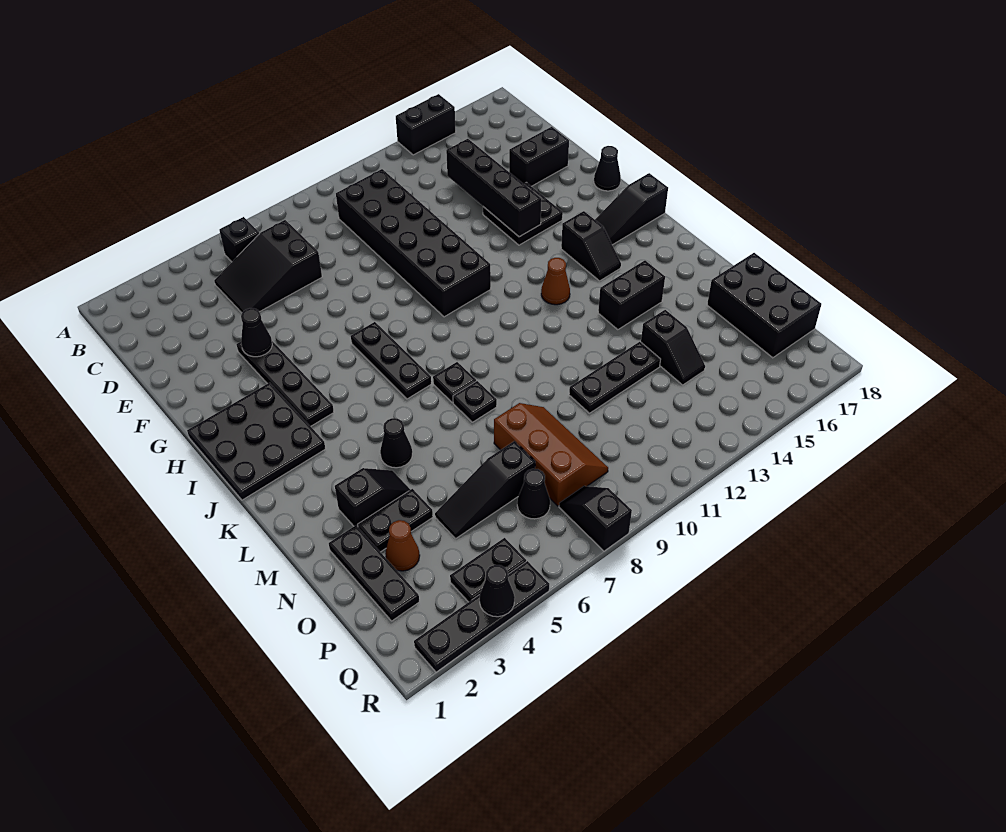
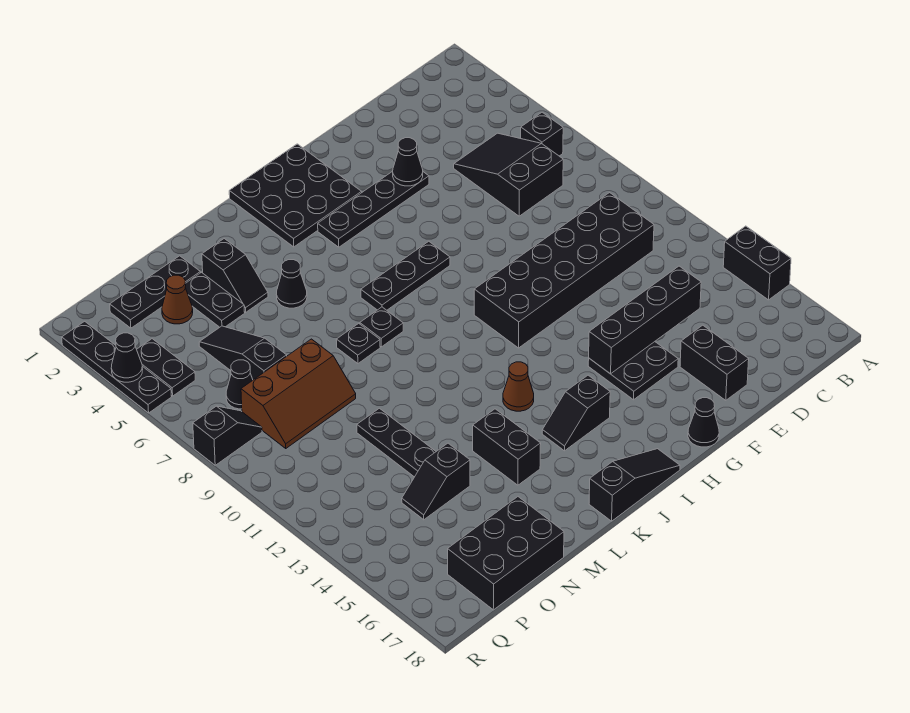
black 1x3 slope [595,173,668,245] -> black 1x3 slope turned to [589,449,680,521]

